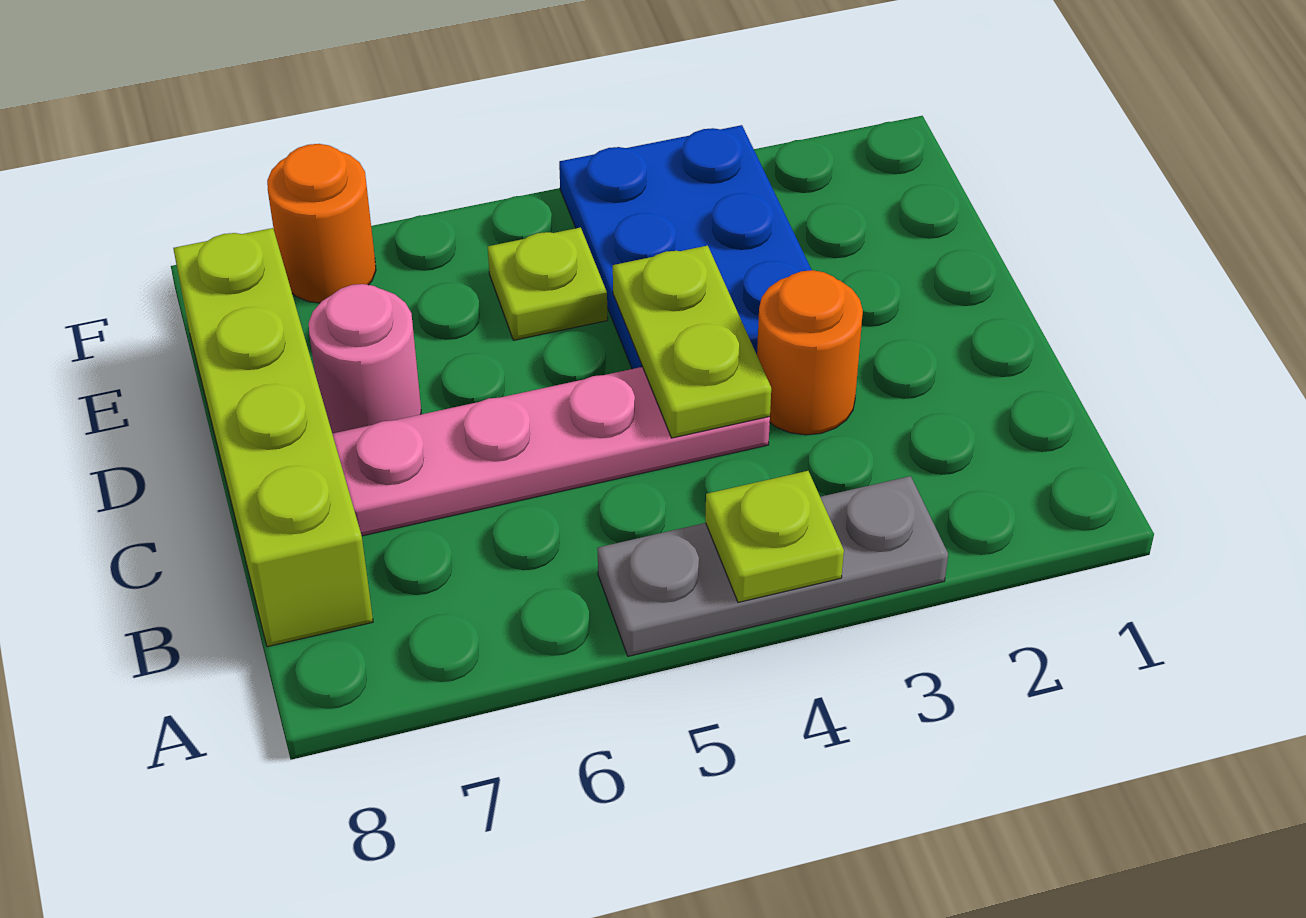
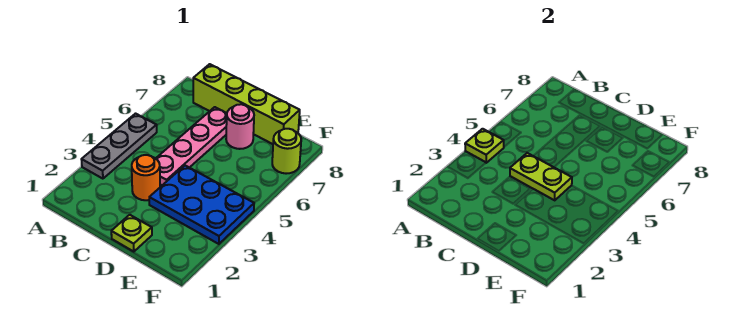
lime 1x1 plate [488,227,608,340] -> lime 1x1 plate moved to [111,215,152,252]
orange 1x1 round brick [267,144,376,303] -> lime 1x1 round brick [272,129,301,174]

